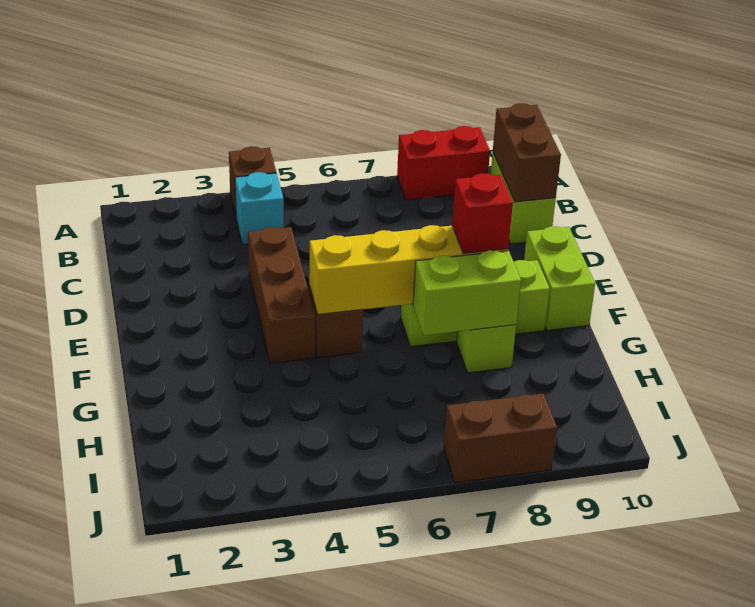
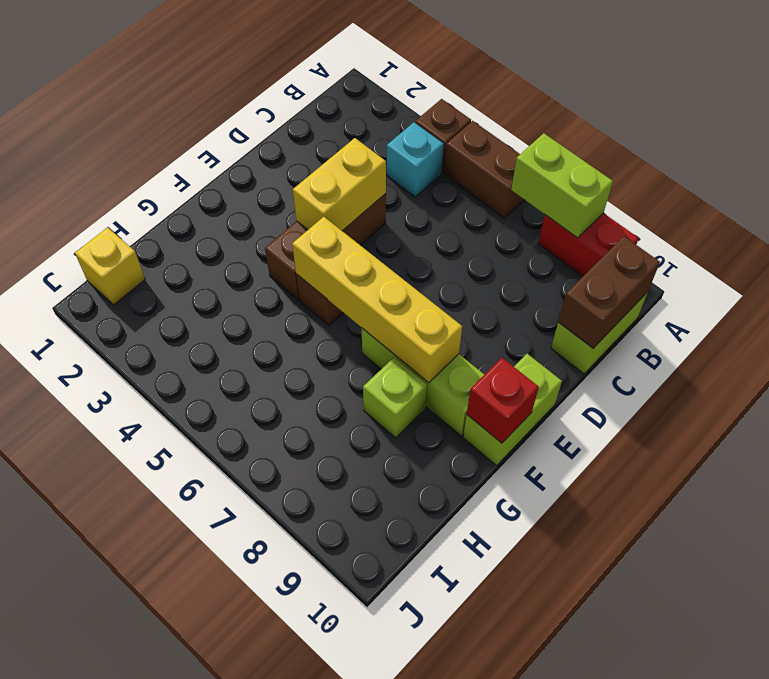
none -> yellow 1x2 brick [293,138,386,231]
red 1x1 brick [452,173,513,254] -> red 1x1 brick moved to [467,358,539,443]
lime 1x2 brick [413,250,521,335] -> lime 1x2 brick moved to [511,133,613,238]
none -> yellow 1x1 brick [75,227,145,305]
brown 1x2 brick [444,393,557,483] -> brown 1x2 brick moved to [444,121,524,219]

